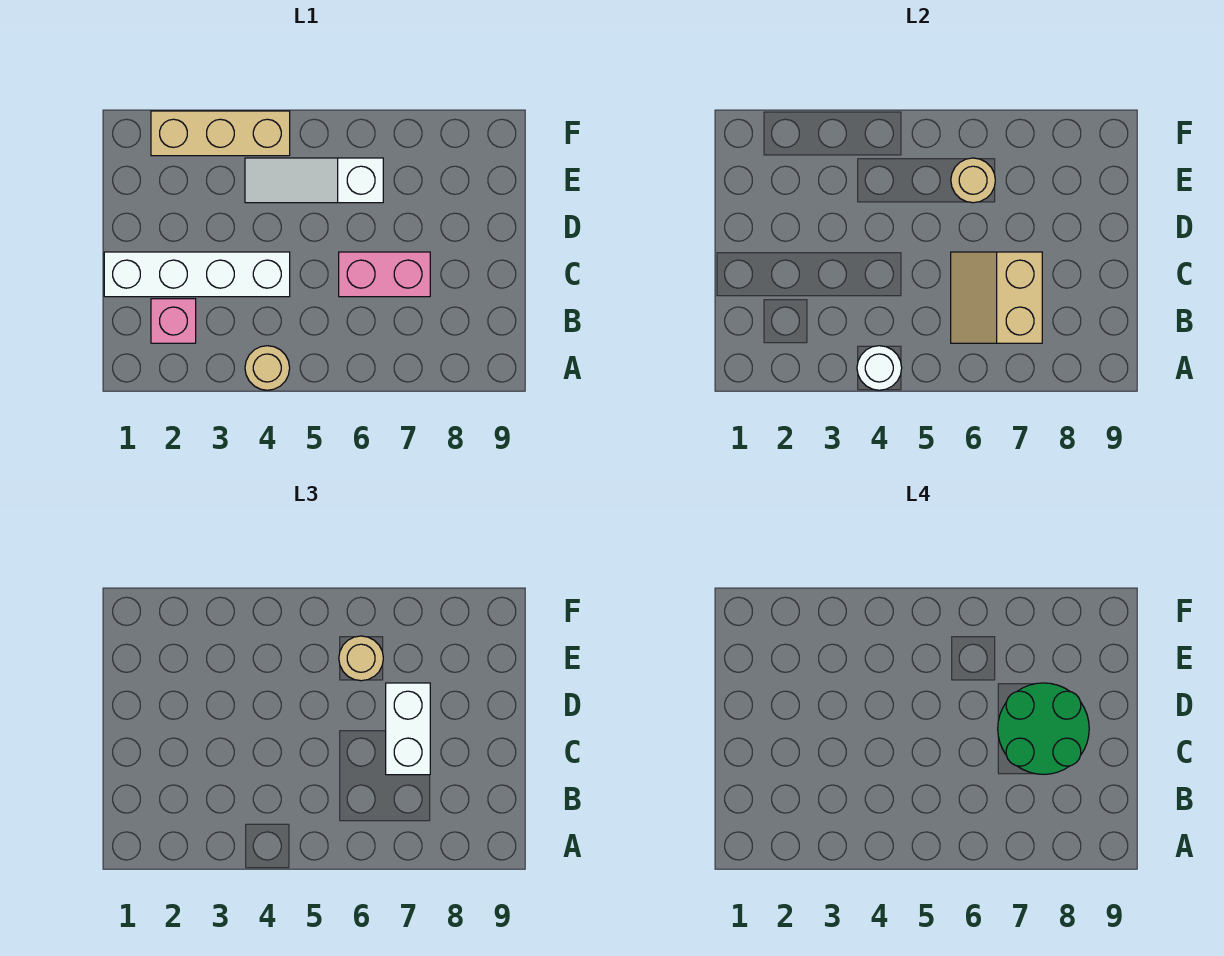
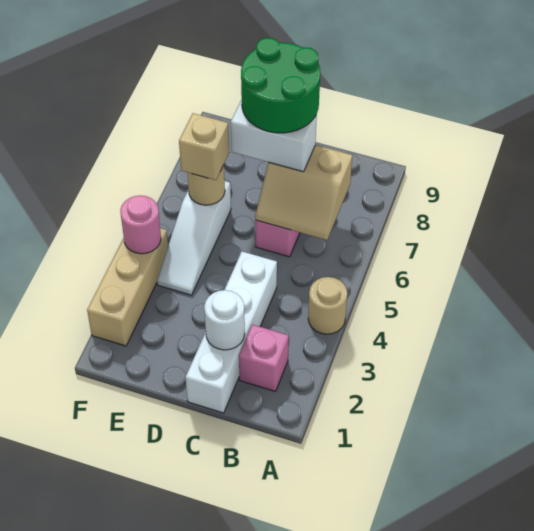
white 1x1 round brick [857,346,902,390] -> white 1x1 round brick moved to [204,290,245,350]
tan 1x1 round brick [339,636,383,681] -> tan 1x1 brick [179,113,229,180]
none -> pink 1x1 round brick [120,195,161,254]

